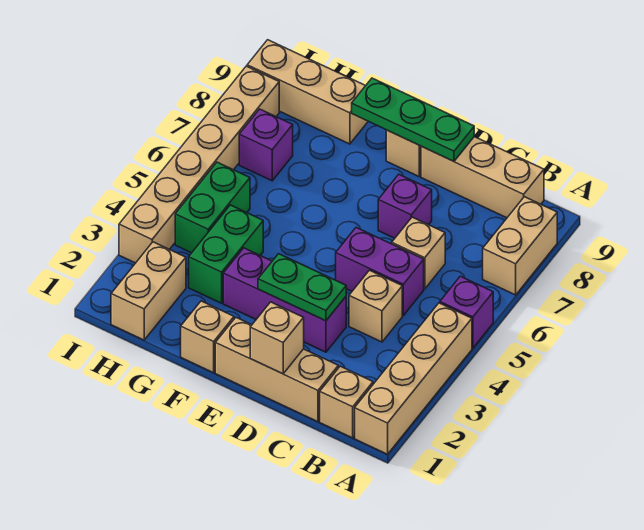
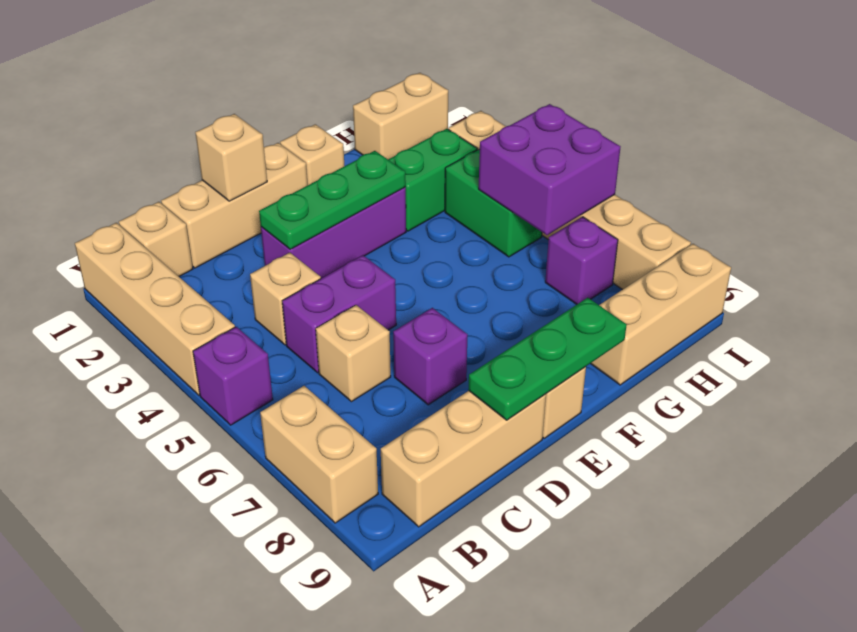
green 1x2 plate [258,254,346,321] -> green 1x3 plate [259,151,406,249]
green 1x2 brick [189,205,263,303] -> green 1x2 brick turned to [388,129,477,231]
tan 1x2 brick [111,242,186,340] -> tan 1x2 brick turned to [353,73,448,159]
none -> purple 2x2 brick [479,104,620,235]

